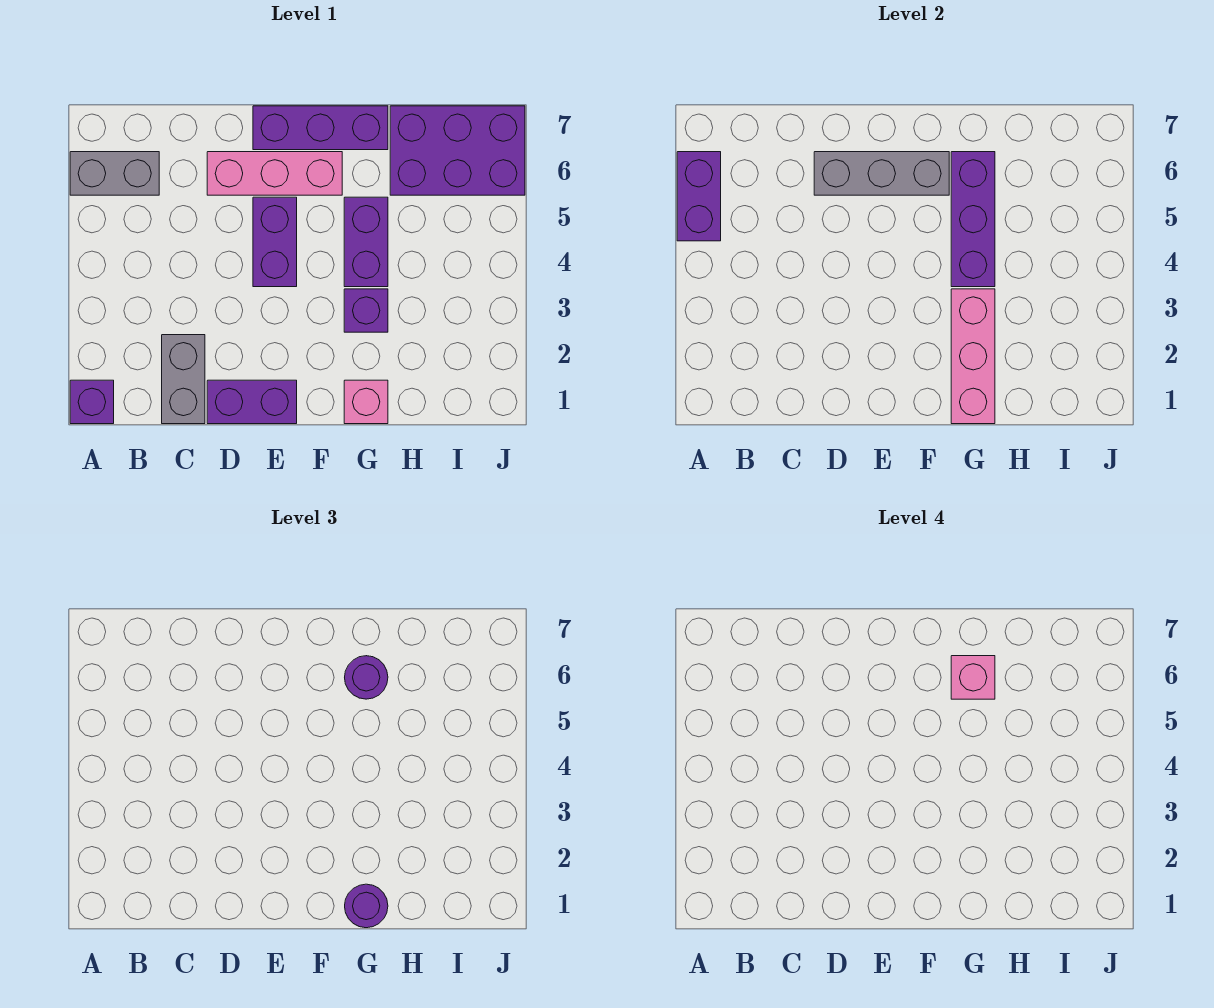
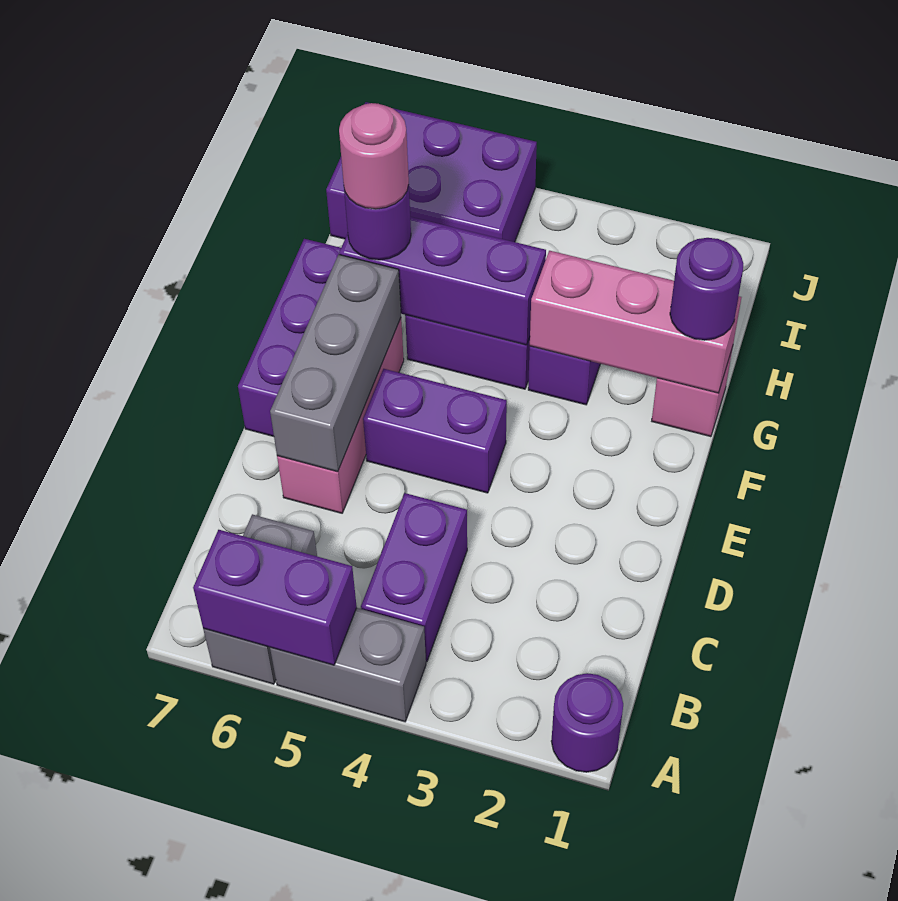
purple 1x1 brick [70,380,114,424] -> purple 1x1 round brick [551,673,623,772]
grey 1x2 brick [162,335,205,424] -> grey 1x2 brick moved to [270,608,426,722]
purple 1x2 brick [207,380,297,424] -> purple 1x2 brick moved to [361,493,467,662]
pink 1x1 brick [951,656,995,699] -> pink 1x1 round brick [339,103,409,209]
purple 2x3 brick [390,106,525,195] -> purple 2x3 brick turned to [326,102,537,242]

